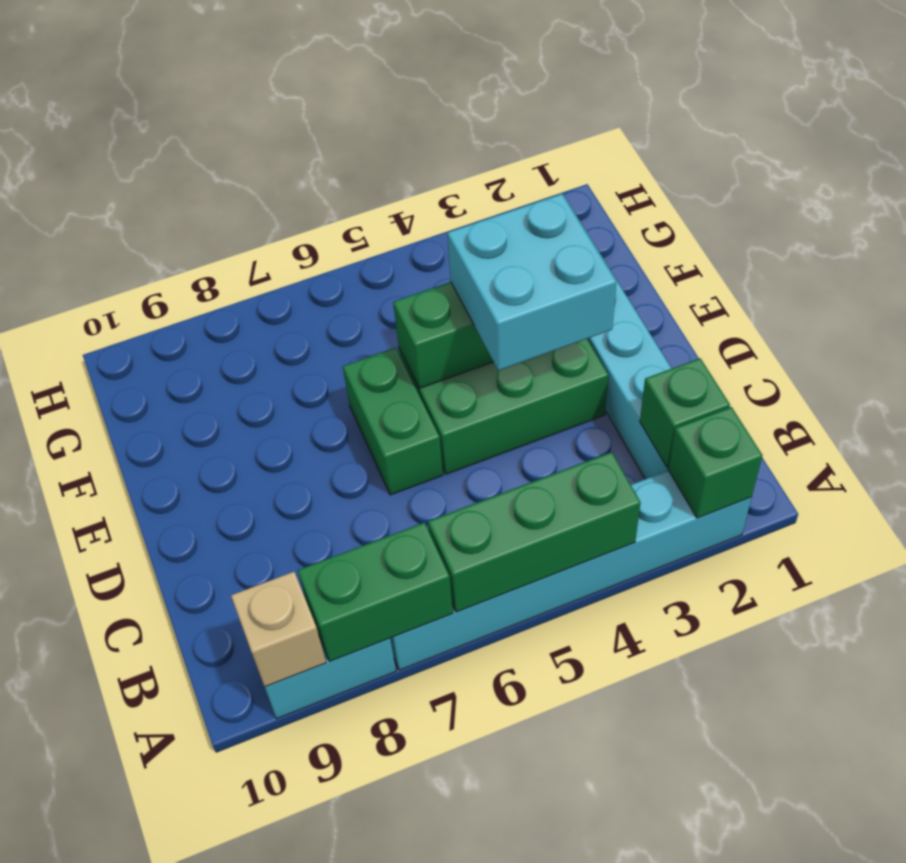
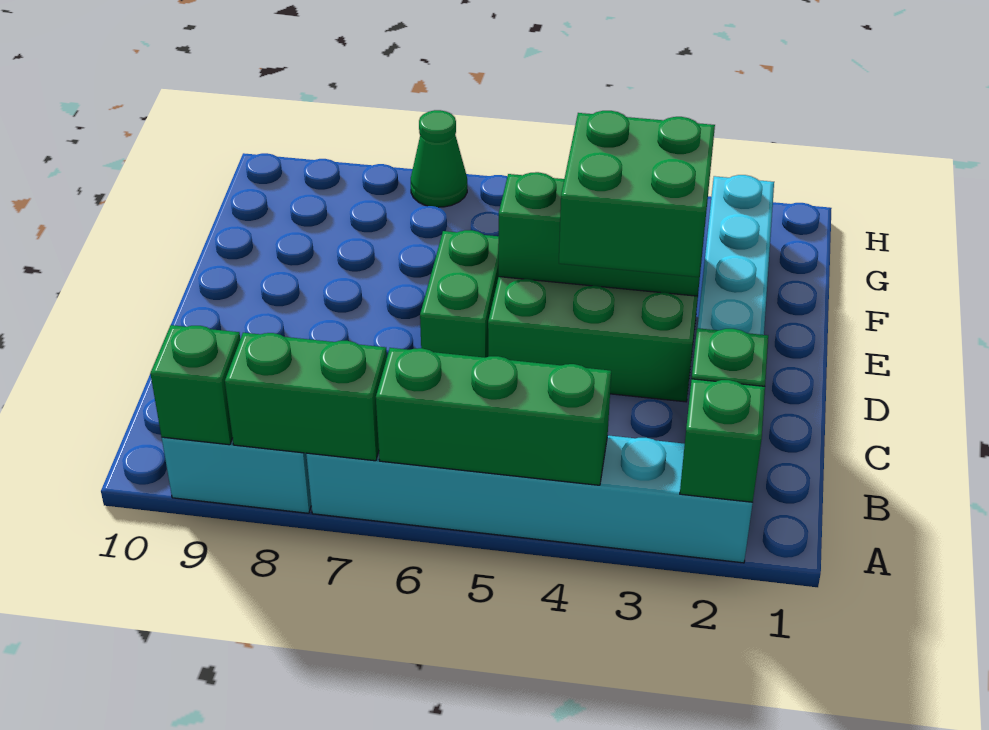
tan 1x1 brick [231,572,326,687] -> green 1x1 brick [150,325,240,445]
cyan 2x2 brick [447,194,616,370] -> green 2x2 brick [559,111,715,277]
none -> green 1x1 cone [411,110,467,207]

